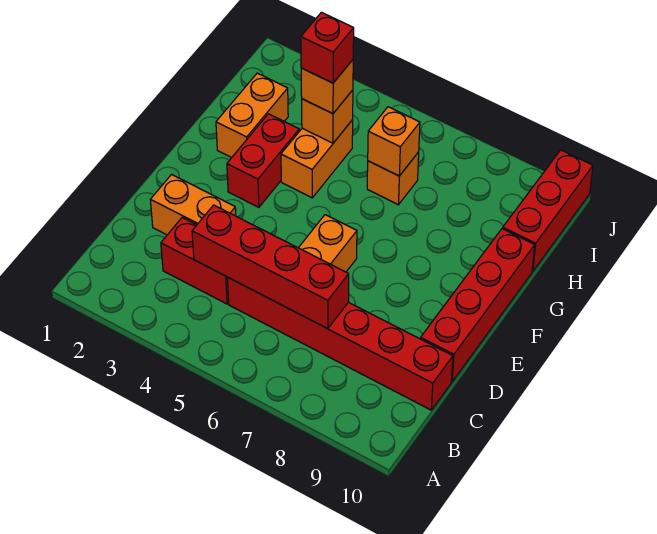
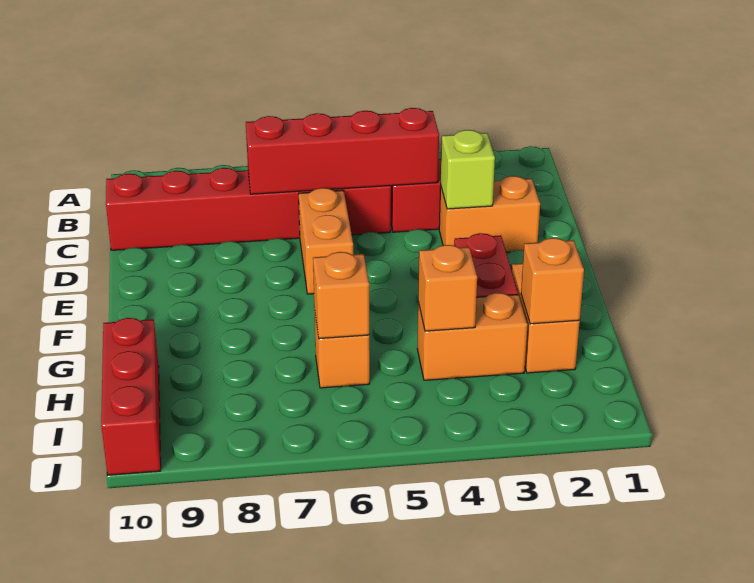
none -> lime 1x1 brick [441,130,495,209]
red 1x4 brick [420,229,535,381] -> none
orange 1x2 brick [281,120,353,198] -> orange 1x2 brick turned to [417,293,527,380]
orange 1x1 brick [301,60,353,114] -> orange 1x1 brick moved to [521,238,584,324]
red 1x1 brick [301,12,354,83] -> none

